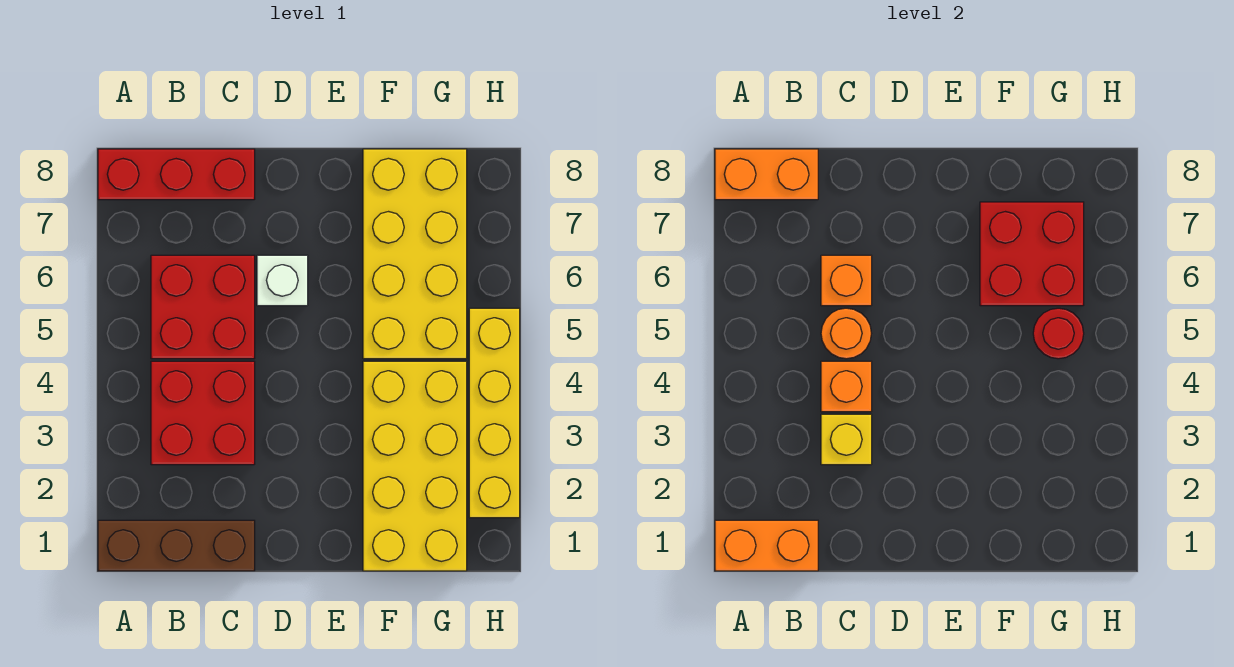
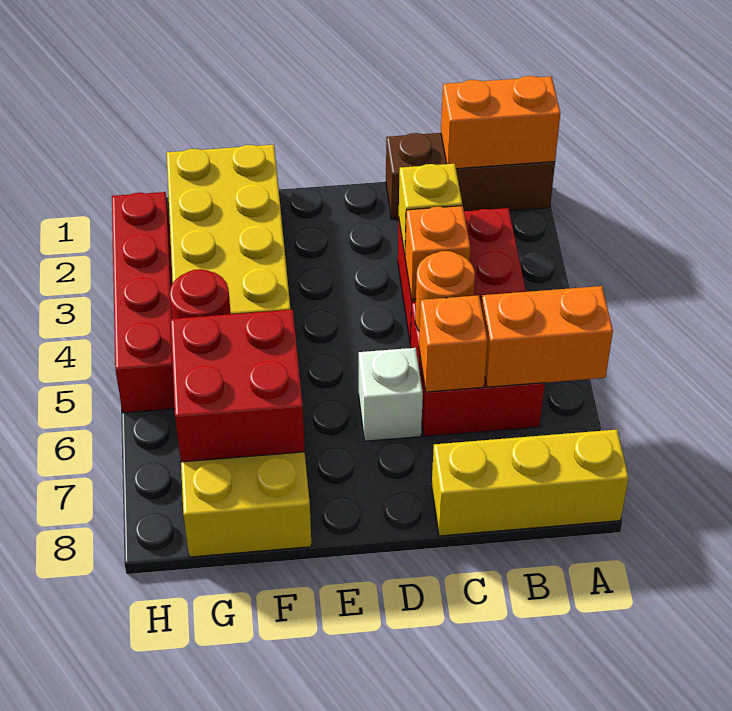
red 1x3 brick [98,149,255,200] -> yellow 1x3 brick [432,429,629,536]
orange 1x2 brick [715,149,818,200] -> orange 1x2 brick moved to [481,286,613,387]
yellow 1x4 brick [469,308,520,518] -> red 1x4 brick [112,192,175,413]

